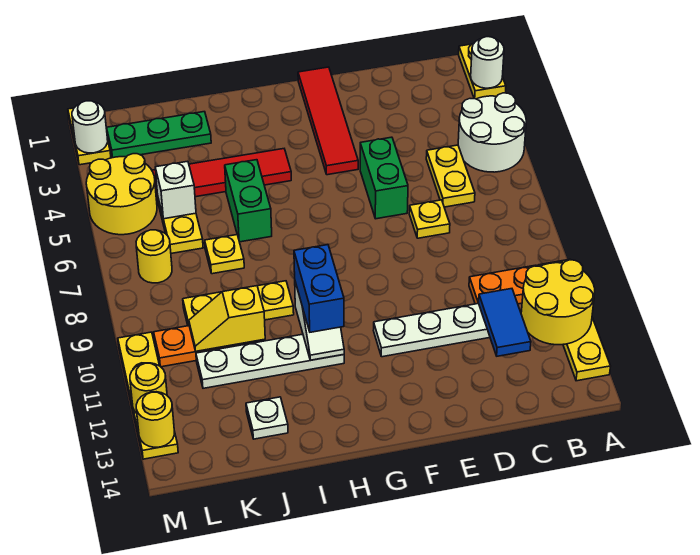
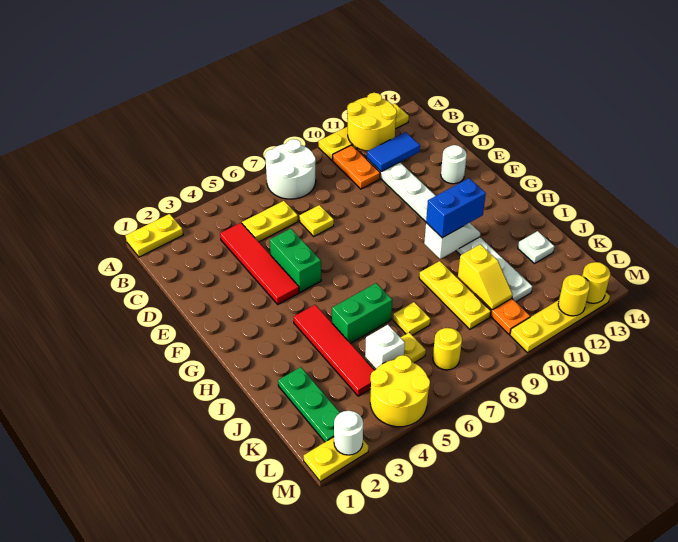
white 1x1 round brick [471,37,504,88] -> white 1x1 round brick moved to [441,145,467,184]
white 2x2 round brick [458,93,526,172] -> white 2x2 round brick moved to [265,139,316,199]
green 1x2 brick [360,137,408,219] -> green 1x2 brick turned to [270,229,321,292]
red 1x4 tile [298,67,358,175] -> red 1x4 tile turned to [220,223,299,304]

